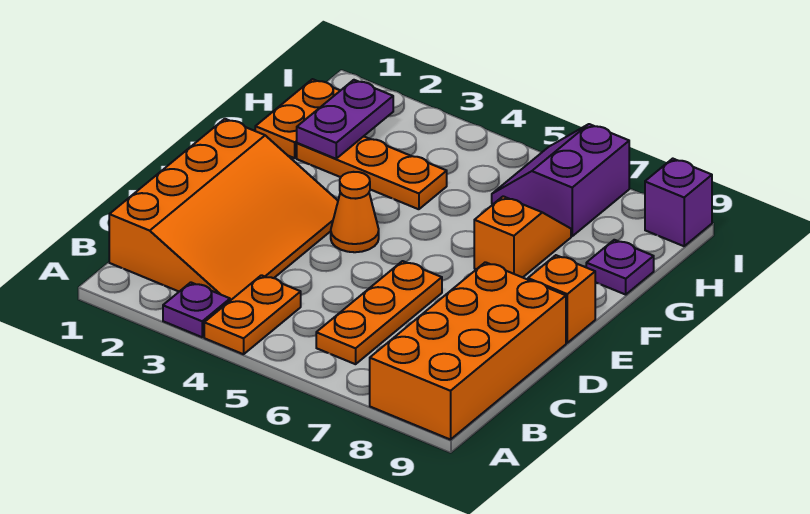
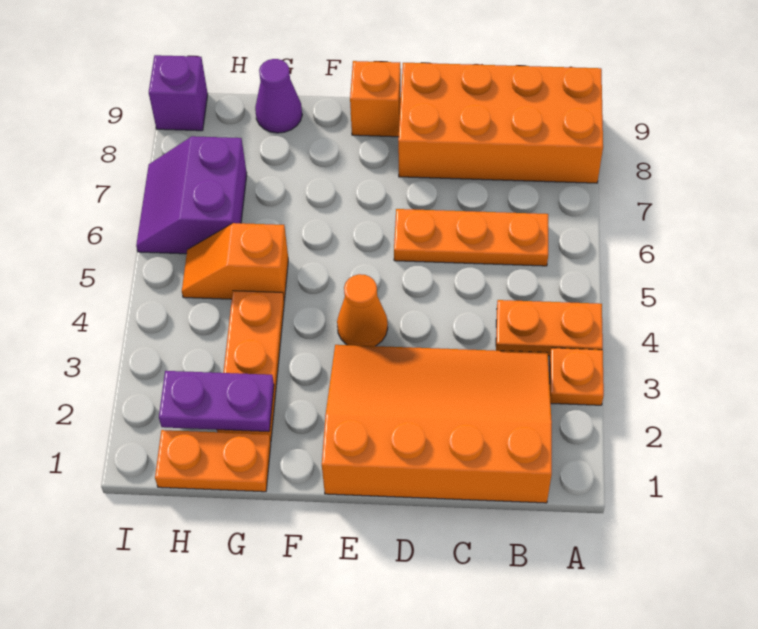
purple 1x1 plate [163,282,230,337] -> orange 1x1 plate [550,348,604,405]
orange 1x2 slope [474,196,571,277] -> orange 1x2 slope moved to [182,223,288,301]
purple 1x1 plate [586,240,654,295] -> purple 1x1 cone [255,59,302,133]
purple 2x2 slope [492,124,629,236] -> purple 2x2 slope turned to [136,136,247,254]

